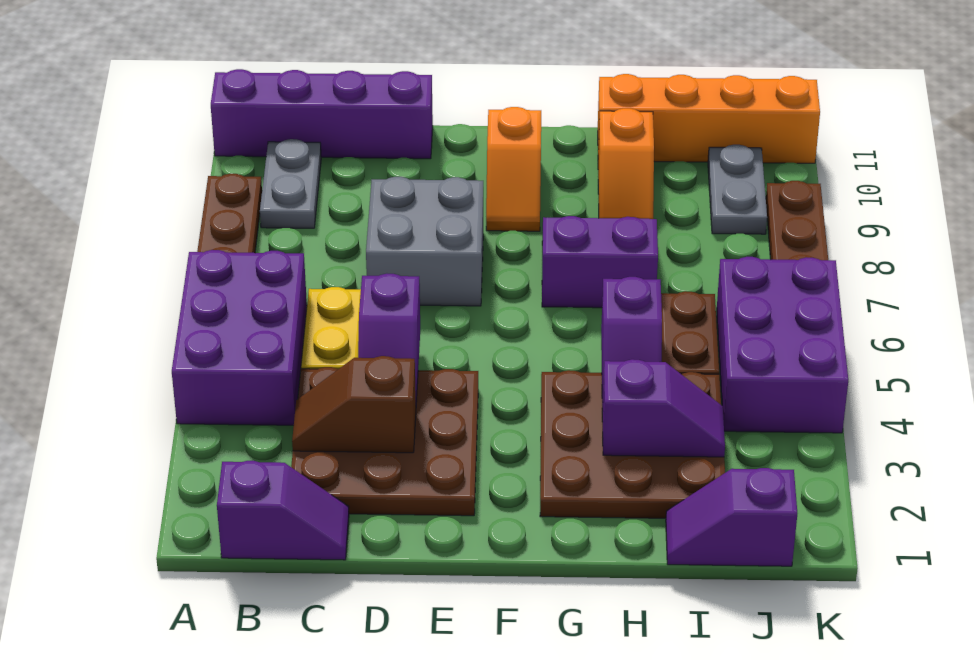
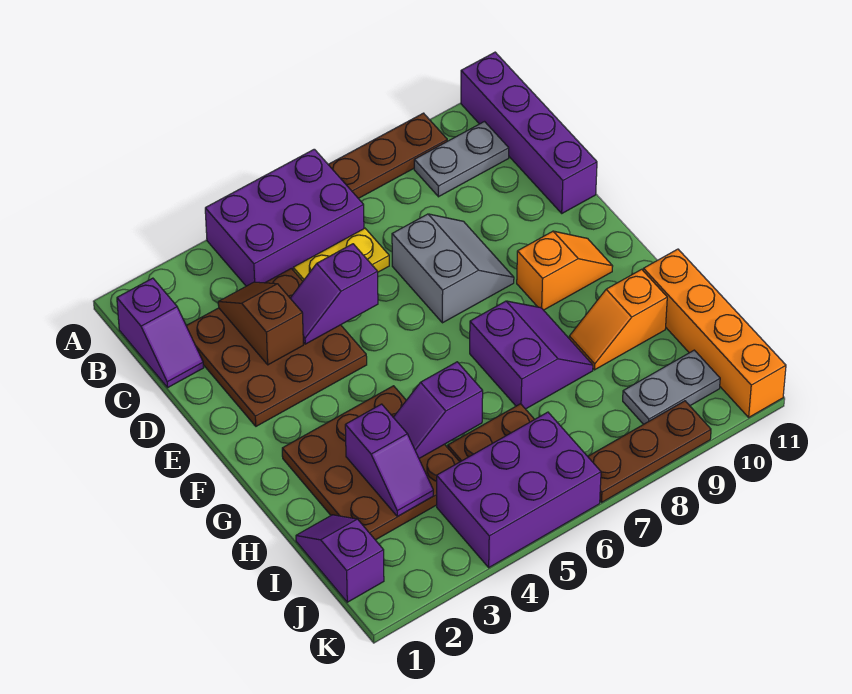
grey 2x2 brick [366,177,483,306] -> grey 2x2 slope [392,214,514,323]
orange 1x2 slope [486,107,541,231] -> orange 1x2 slope turned to [517,231,613,310]

